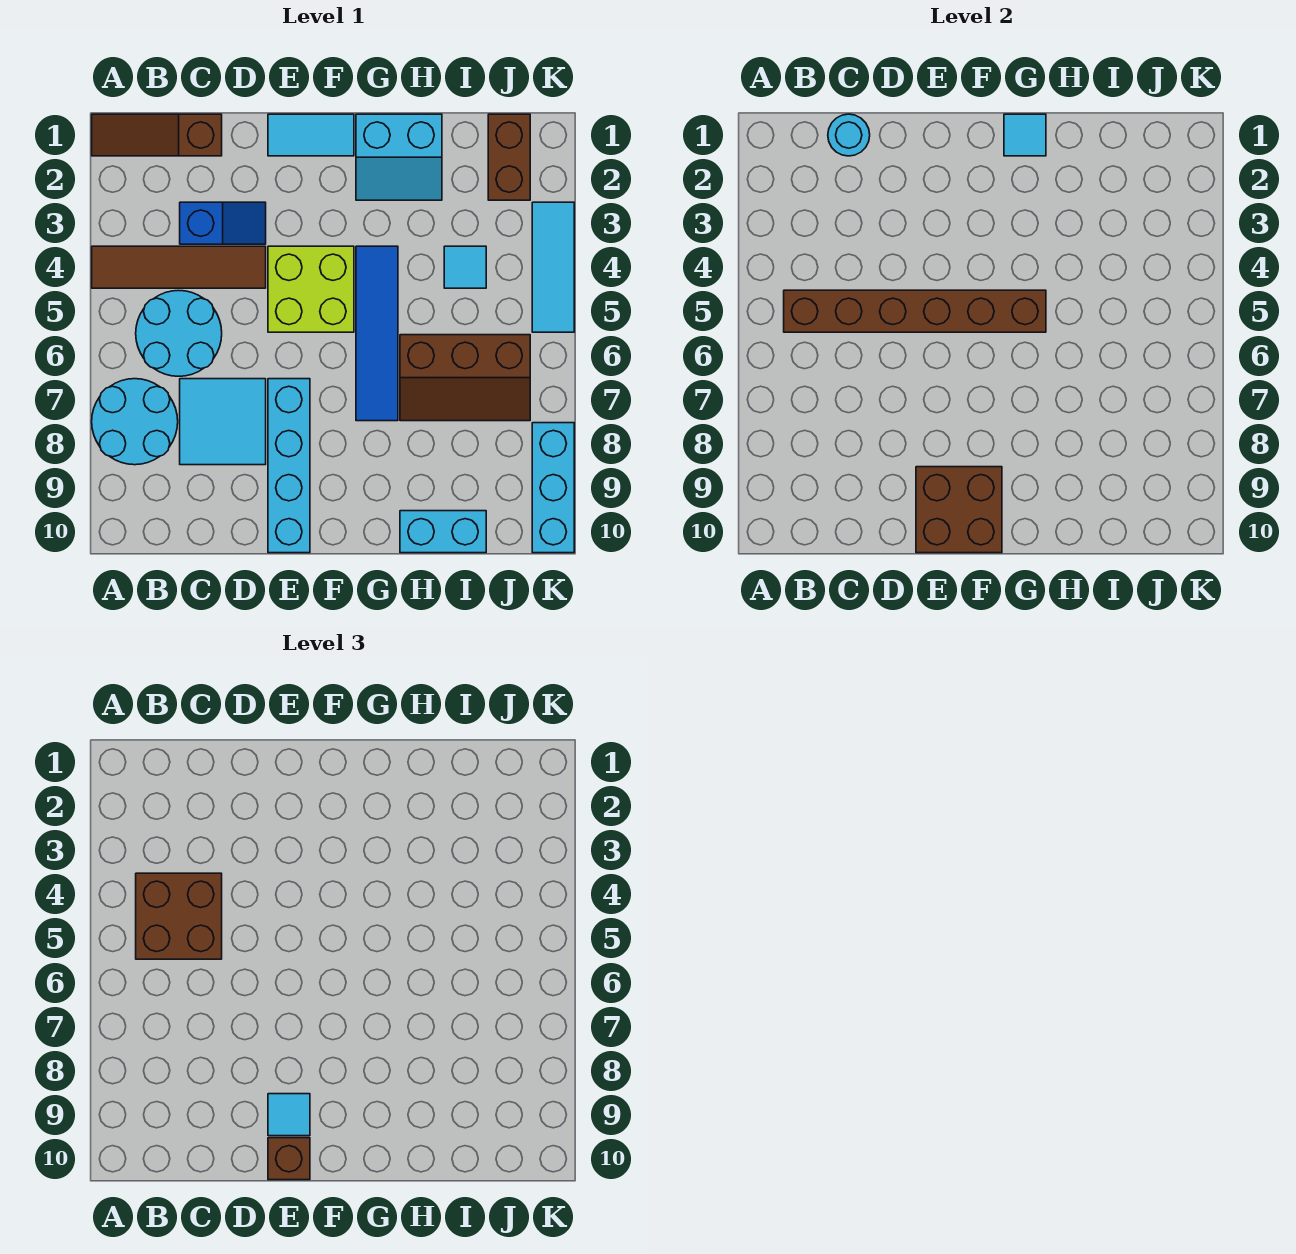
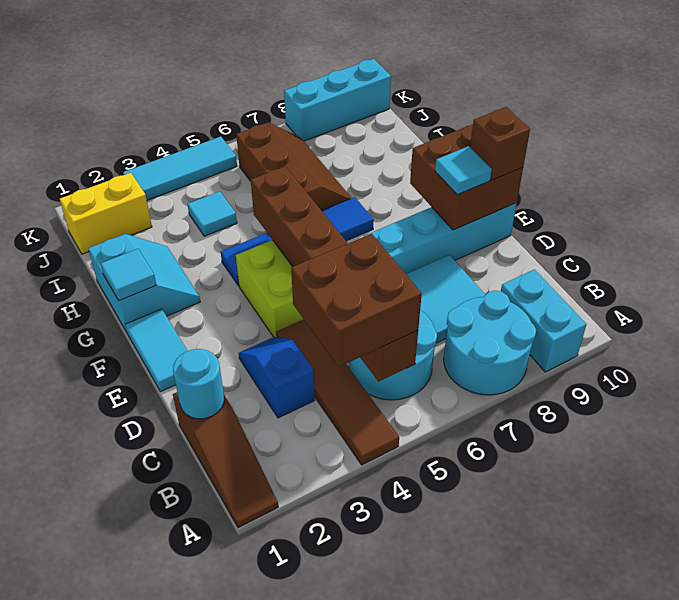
cyan 1x2 brick [400,511,486,553] -> cyan 1x2 brick moved to [501,270,586,372]
brown 1x2 brick [488,114,530,200] -> yellow 1x2 brick [60,173,152,254]

